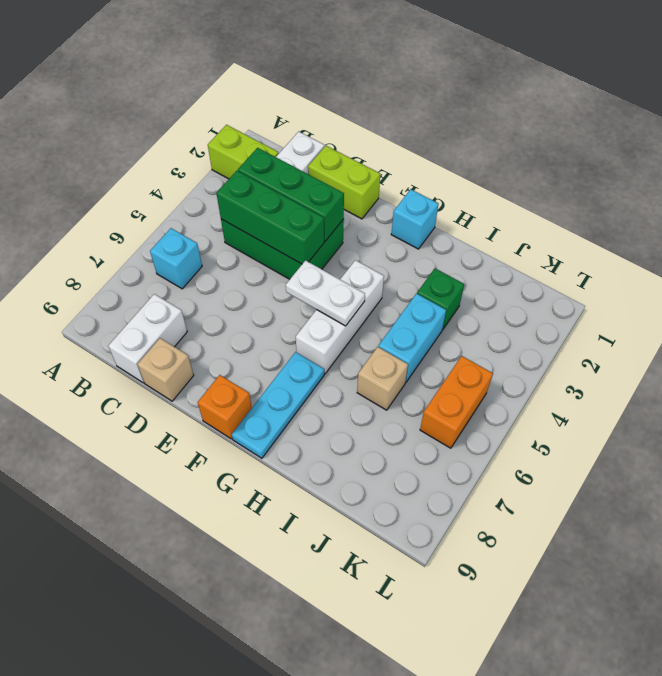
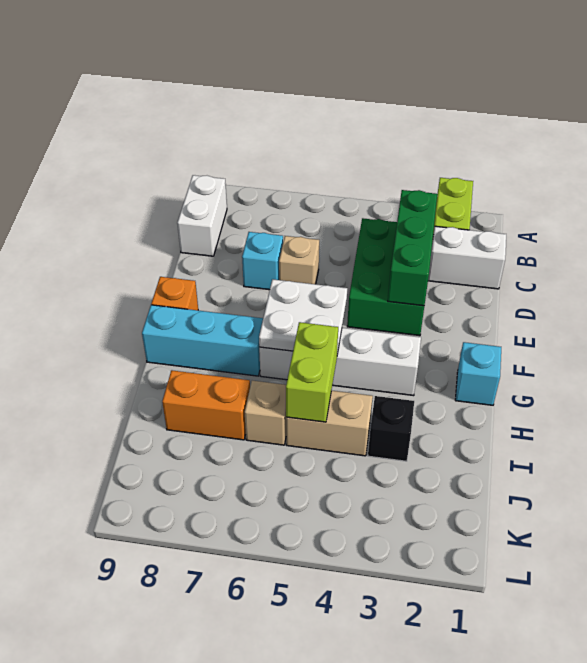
cyan 1x1 brick [150,228,202,289] -> cyan 1x1 brick moved to [242,232,283,290]
green 1x3 brick [216,171,324,264] -> none
white 1x2 brick [108,294,187,383] -> white 1x2 brick turned to [177,175,227,256]
lime 1x2 brick [308,146,380,219] -> lime 1x2 brick moved to [286,322,338,422]
tan 1x1 brick [138,338,194,401] -> tan 1x1 brick moved to [279,236,319,284]
white 1x2 plate [286,260,365,326] -> white 2x2 plate [259,279,347,354]
white 1x3 brick [296,260,384,374] -> white 1x4 brick [259,328,421,396]
cyan 1x3 plate [232,352,324,458] -> cyan 1x3 brick [142,305,263,376]
green 1x1 brick [417,268,464,330] -> black 1x1 brick [368,396,414,461]
cyan 1x2 brick [378,294,446,383] -> tan 1x2 brick [286,390,373,456]
orange 1x2 brick [420,356,493,448] -> orange 1x2 brick moved to [162,370,250,440]

